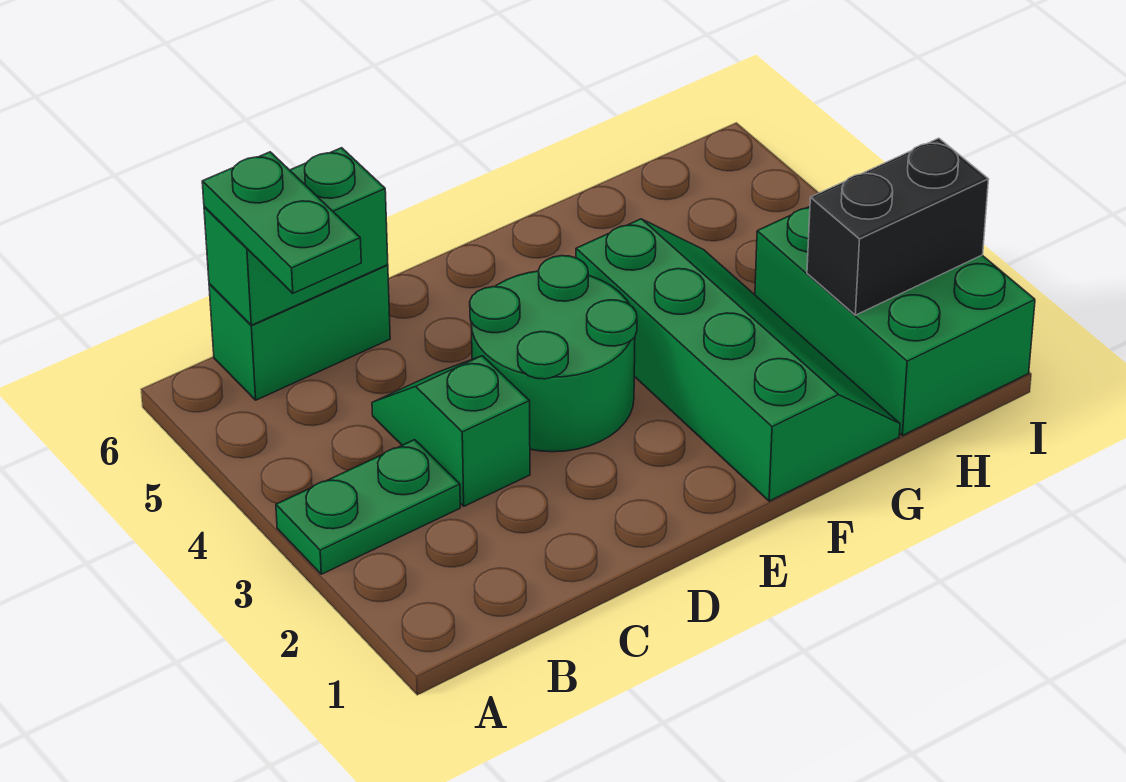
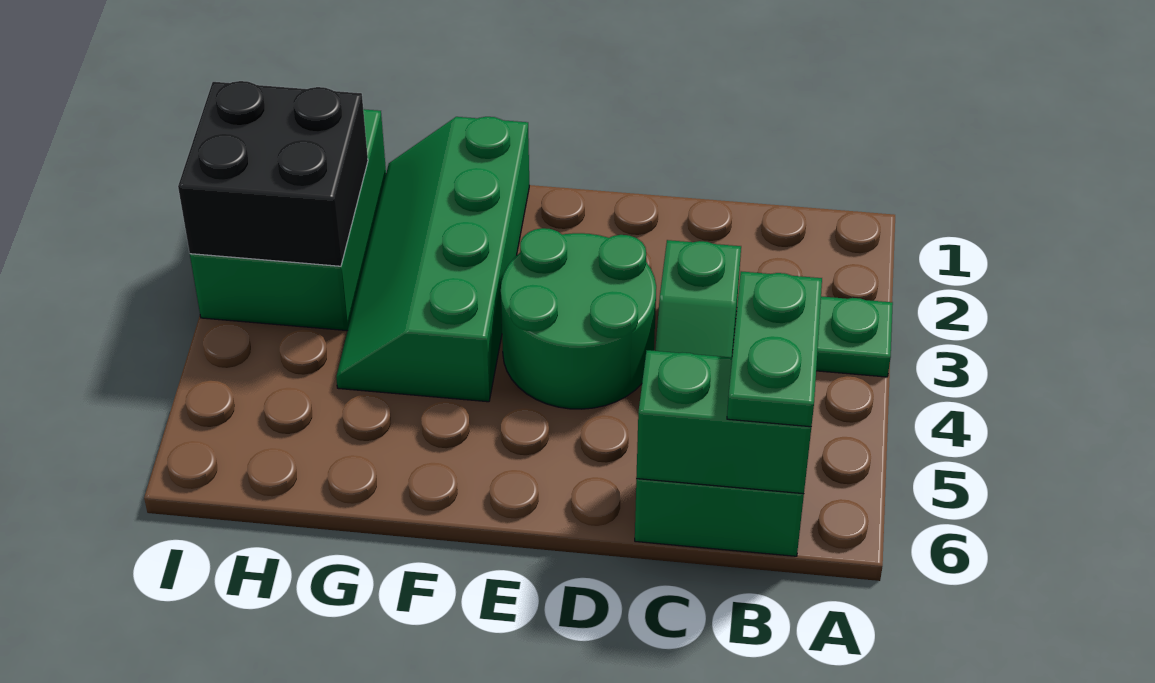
black 1x2 brick [807,138,989,315] -> black 2x2 brick [178,81,368,266]

